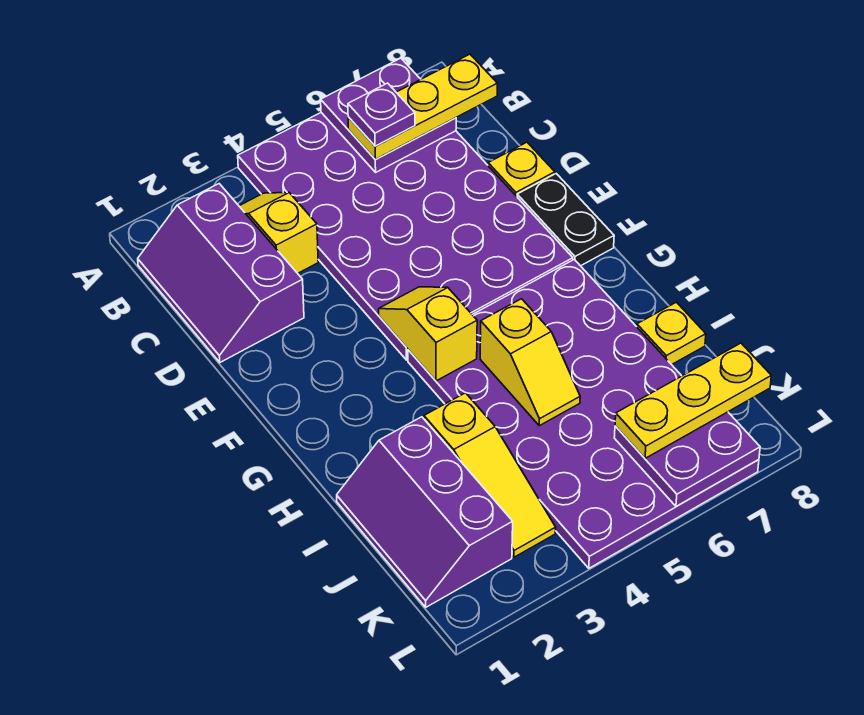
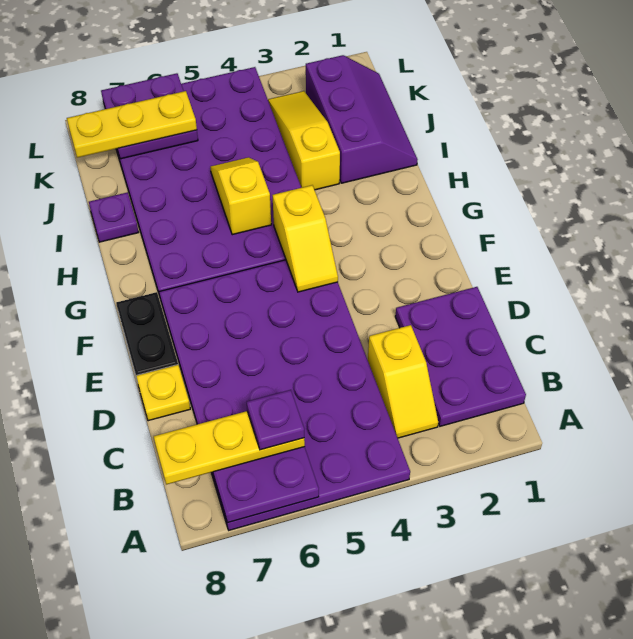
purple 2x3 slope [138,184,304,362] -> purple 2x3 plate [395,287,526,426]
yellow 1x1 plate [637,302,706,365] -> purple 1x1 plate [89,192,139,242]

